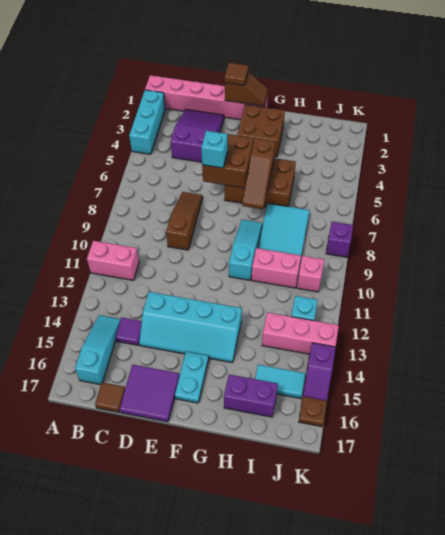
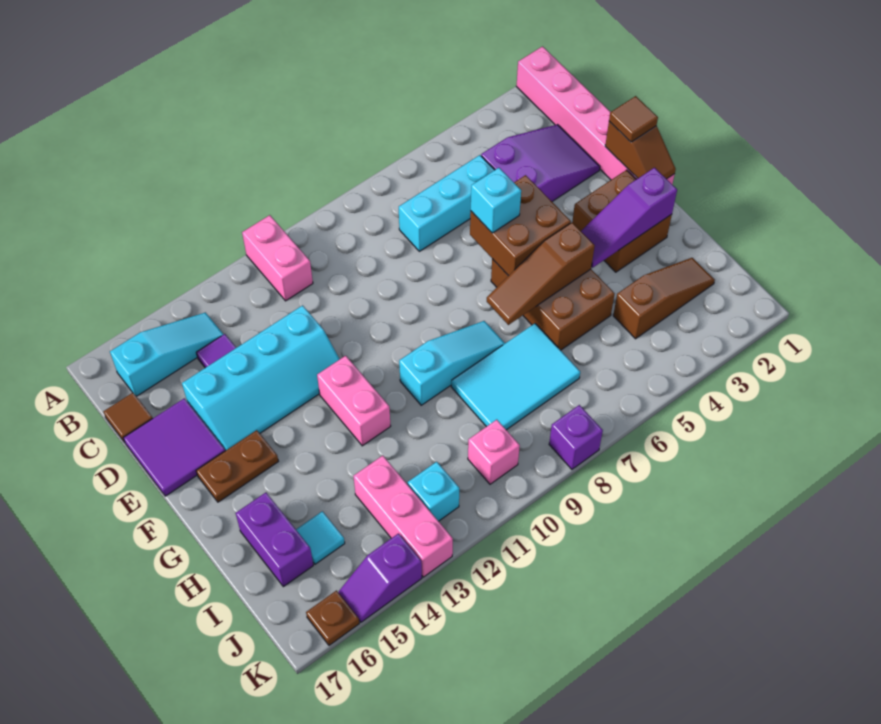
cyan 1x3 brick [129,90,165,154] -> cyan 1x3 brick moved to [399,155,494,251]
brown 1x3 slope [166,192,203,250] -> brown 1x3 slope moved to [613,258,715,339]
cyan 2x4 slope [139,292,242,363] -> cyan 2x4 slope turned to [182,306,340,451]
cyan 1x2 plate [175,351,209,403] -> brown 1x2 plate [196,430,278,502]
none -> purple 1x3 slope [581,168,677,268]
pink 1x2 brick [252,248,301,288] -> pink 1x2 brick moved to [317,356,391,446]
cyan 1x2 tile [255,365,305,398] -> cyan 1x1 tile [296,511,345,564]

